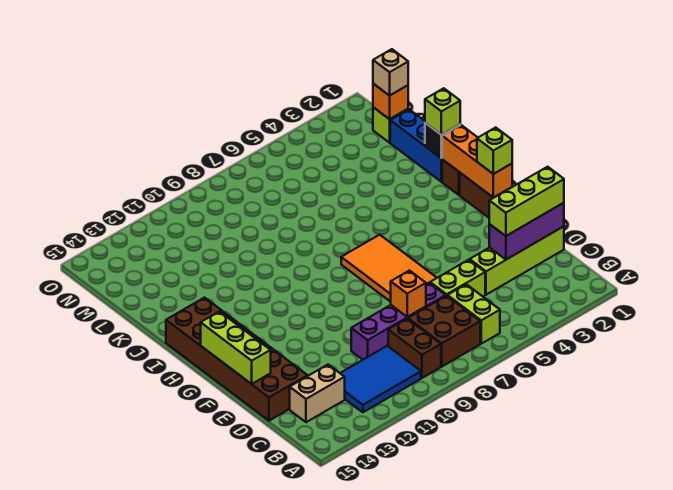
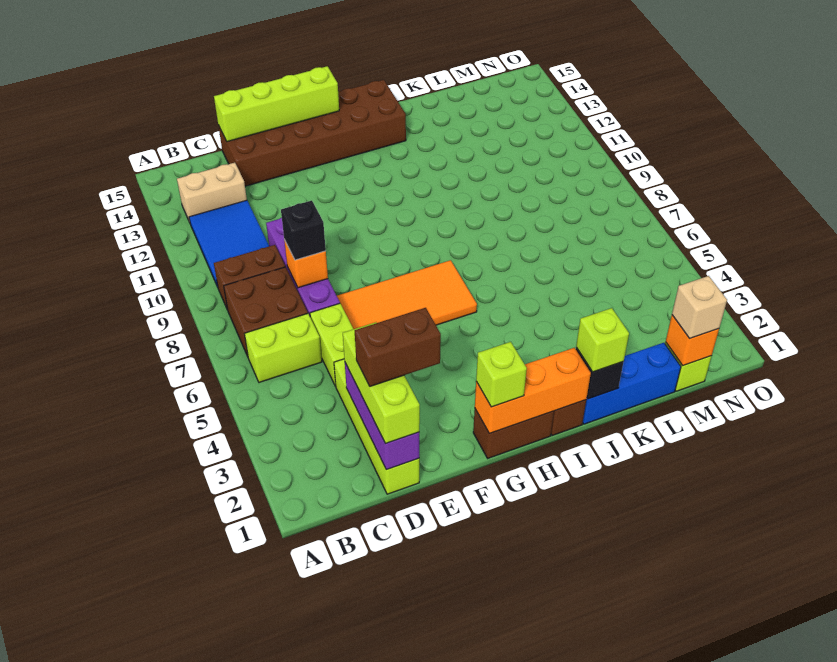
tan 1x2 brick [290,365,345,422] -> tan 1x2 brick turned to [177,163,247,223]
none -> brown 1x2 brick [354,308,441,386]
none -> black 1x1 brick [281,200,326,260]
lime 1x3 brick [201,312,271,384] -> lime 1x4 brick [214,66,339,142]

